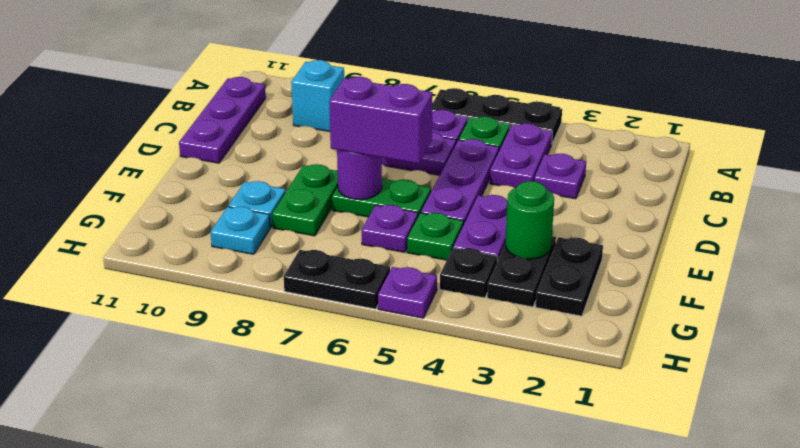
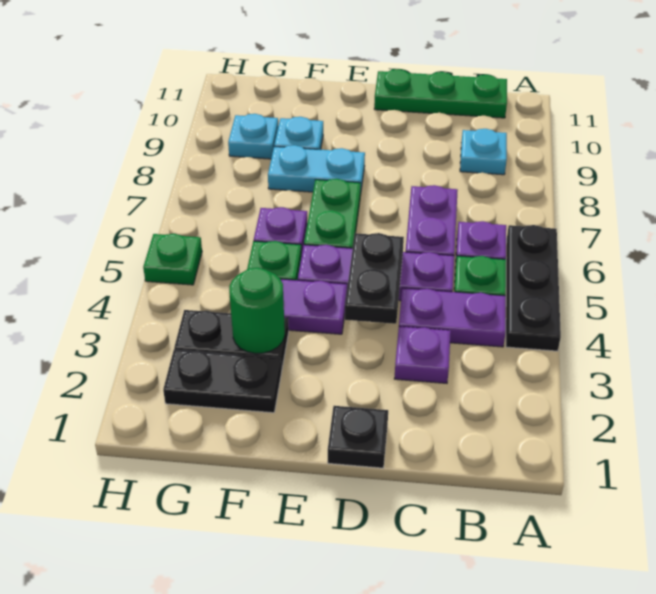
cyan 1x1 brick [291,60,344,132] -> cyan 1x1 plate [460,129,507,175]
purple 1x3 plate [179,77,266,163] -> green 1x3 plate [374,69,507,118]
purple 1x2 brick [329,77,433,164] -> none
purple 1x1 round brick [337,150,382,200] -> none
green 1x2 plate [272,164,338,236] -> cyan 1x2 plate [268,145,365,192]
black 1x1 plate [440,248,497,298] -> black 1x1 plate moved to [328,406,388,468]
purple 1x1 plate [378,267,437,318] -> green 1x1 plate [143,234,202,285]
black 1x2 plate [284,250,390,309] -> black 1x2 plate moved to [345,233,404,324]

